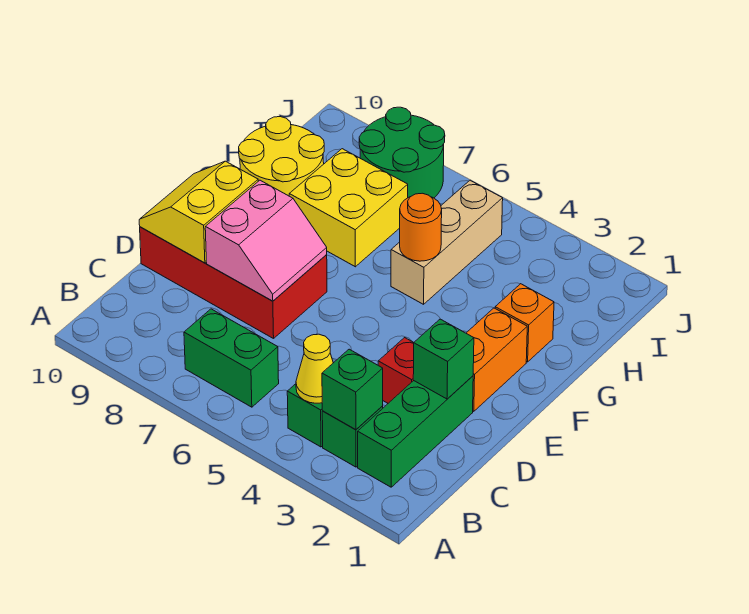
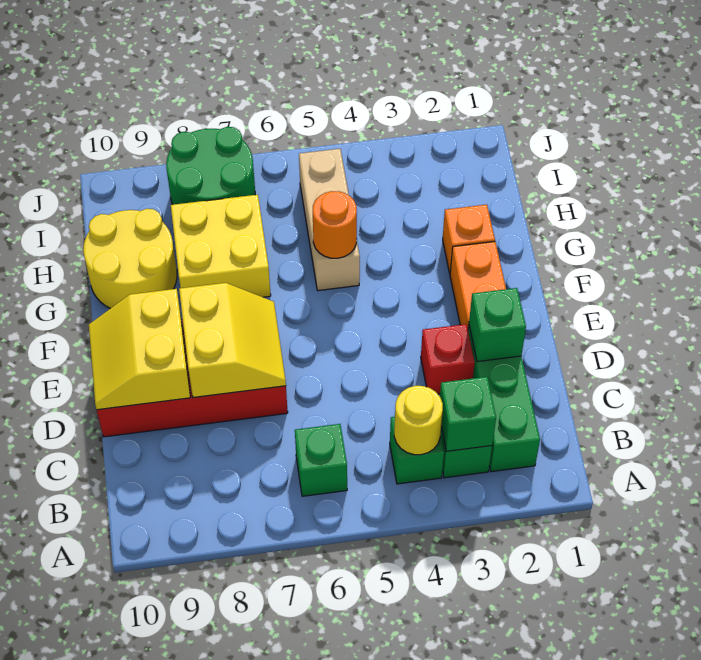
yellow 1x1 cone [296,334,333,403] -> yellow 1x1 round brick [394,386,443,455]
green 1x2 brick [184,309,279,407] -> green 1x1 brick [295,424,347,496]
pink 2x2 slope [205,180,327,301] -> yellow 2x2 slope [179,283,286,398]

